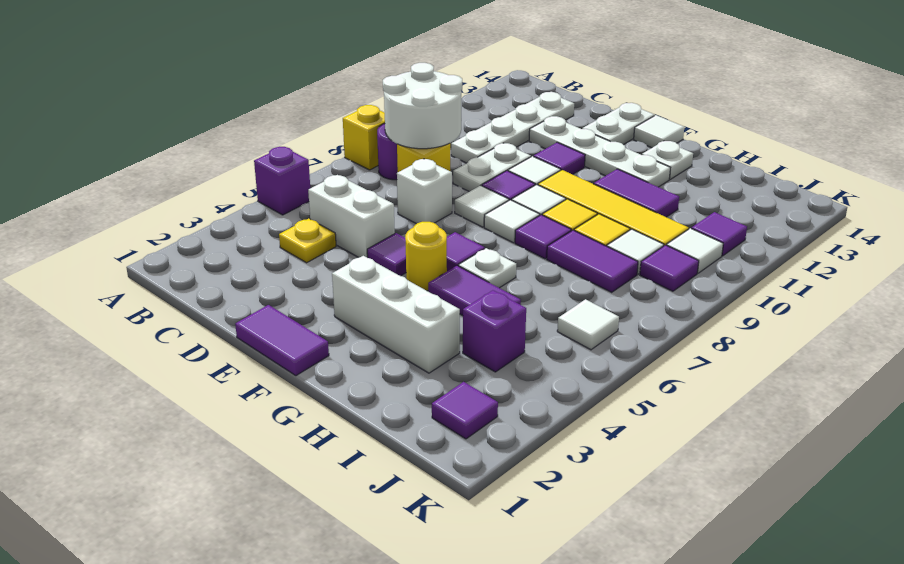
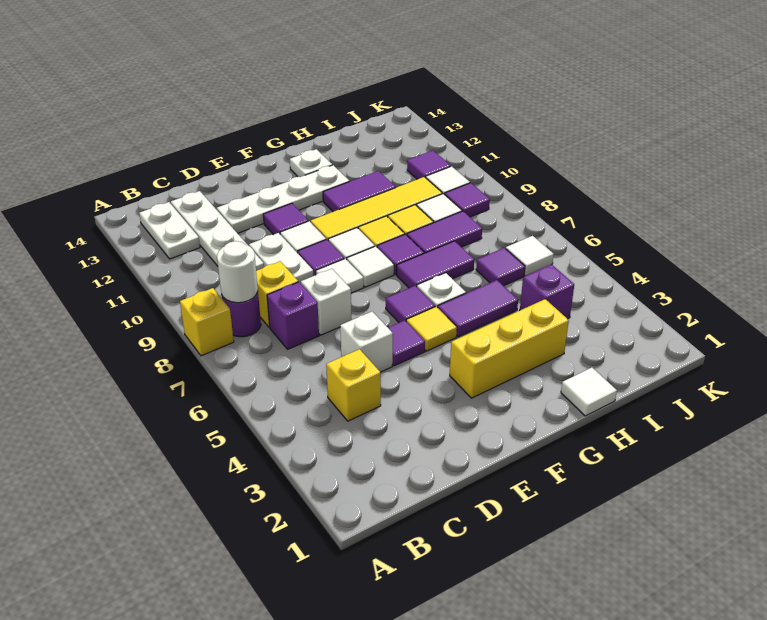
purple 1x1 brick [254,147,310,215] -> purple 1x1 brick moved to [267,282,319,349]
white 2x2 round brick [383,63,462,149] -> white 1x1 round brick [217,241,258,303]
yellow 1x1 plate [279,218,336,263] -> yellow 1x1 brick [326,349,381,421]
white 1x2 brick [308,175,395,258] -> white 1x1 brick [340,312,393,372]
purple 1x2 tile [235,305,329,376] -> purple 1x2 tile moved to [397,241,474,288]
white 1x2 plate [582,103,654,145] -> white 1x2 plate moved to [139,202,200,259]
white 1x3 brick [332,256,460,373] -> yellow 1x3 brick [450,299,569,398]
yellow 1x1 round brick [405,222,447,291] -> yellow 1x1 tile [406,307,457,351]
white 1x1 tile [634,115,684,148] -> white 1x1 tile moved to [561,368,617,416]
purple 1x1 tile [432,382,498,439] -> purple 1x1 tile moved to [476,248,525,286]

